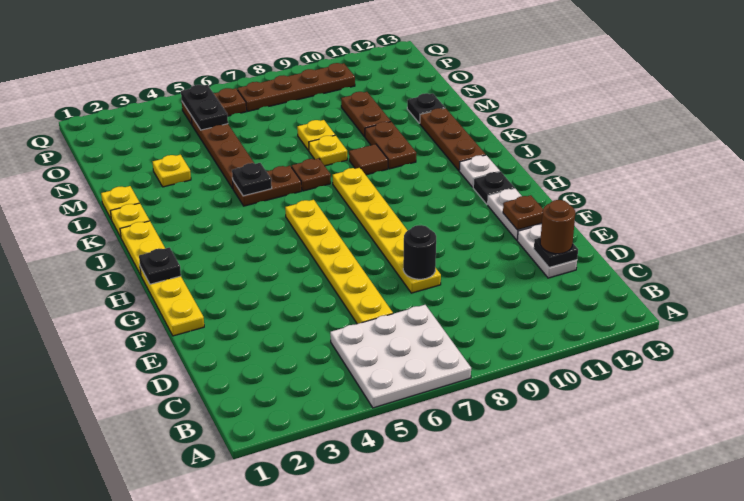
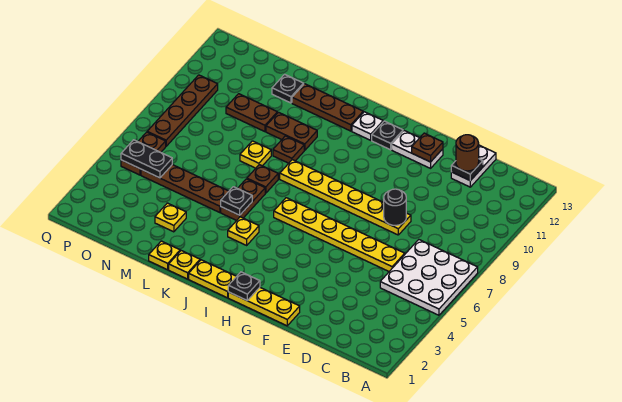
white 1x2 plate [517,224,577,278] -> white 1x2 plate turned to [451,145,496,187]
brown 1x1 tile [349,144,388,175] -> brown 1x1 plate [273,136,304,163]
yellow 1x1 plate [297,120,335,151] -> yellow 1x1 plate moved to [228,217,259,245]

